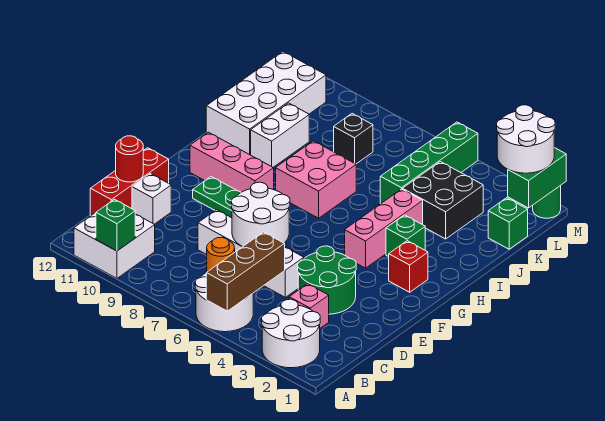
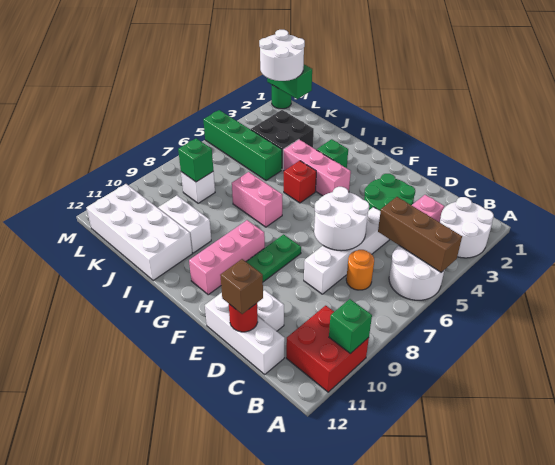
white 2x2 brick [74,212,155,278] -> red 2x2 brick [286,306,369,392]
red 1x3 brick [90,148,169,216] -> white 1x3 brick [205,293,285,374]
none -> brown 1x1 brick [220,259,263,314]
red 1x1 brick [389,241,428,292] -> red 1x1 brick moved to [284,161,316,203]
pink 2x2 brick [276,141,356,218] -> pink 1x2 brick [232,172,283,227]
green 1x1 brick [488,198,528,249] -> green 1x1 brick moved to [178,138,213,182]
black 1x1 brick [334,114,373,164] -> white 1x1 brick [181,172,215,203]

